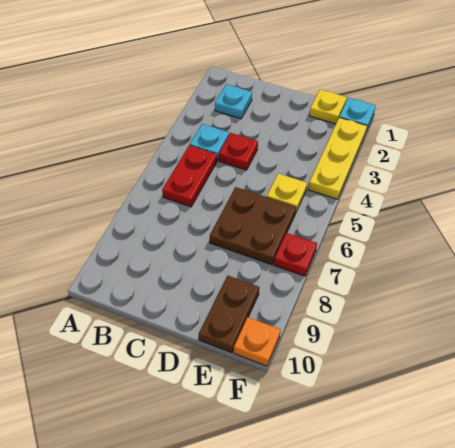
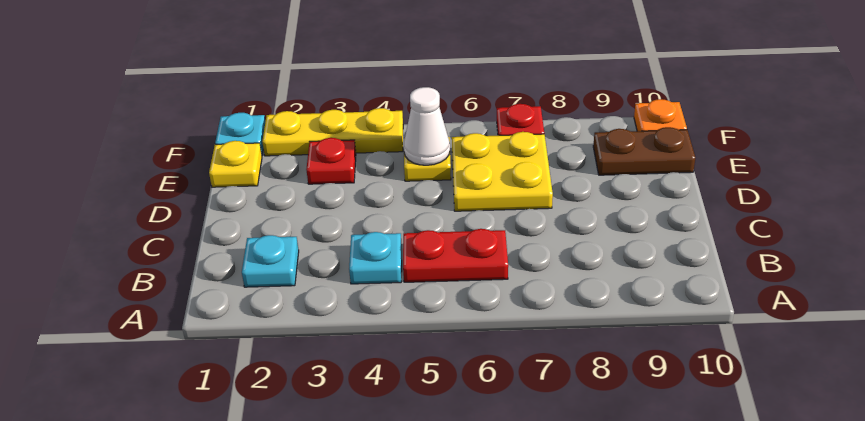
red 1x1 plate [219,133,258,170] -> red 1x1 plate moved to [306,138,356,184]
brown 2x2 plate [210,187,296,265] -> yellow 2x2 plate [452,132,553,211]
none -> white 1x1 cone [404,87,450,165]

